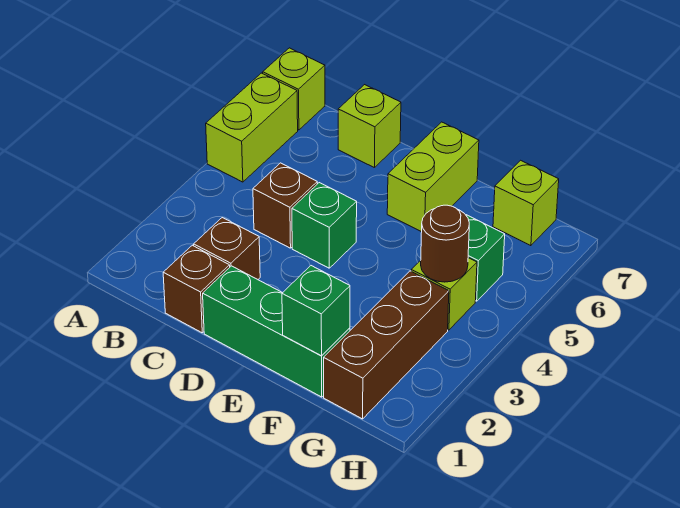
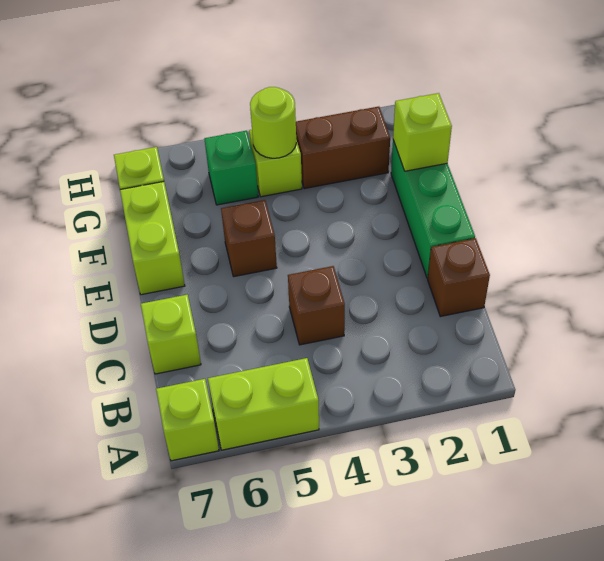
brown 1x1 brick [194,218,260,279] -> brown 1x1 brick moved to [221,200,277,277]
green 1x1 brick [292,183,357,268] -> none
lime 1x2 brick [387,122,479,232] -> lime 1x2 brick turned to [120,182,185,295]
green 1x1 brick [282,266,350,356] -> lime 1x1 brick [393,93,452,171]
brown 1x3 brick [324,271,449,419] -> brown 1x2 brick [296,107,390,189]
brown 1x1 round brick [421,205,469,282] -> lime 1x1 round brick [250,87,296,158]

